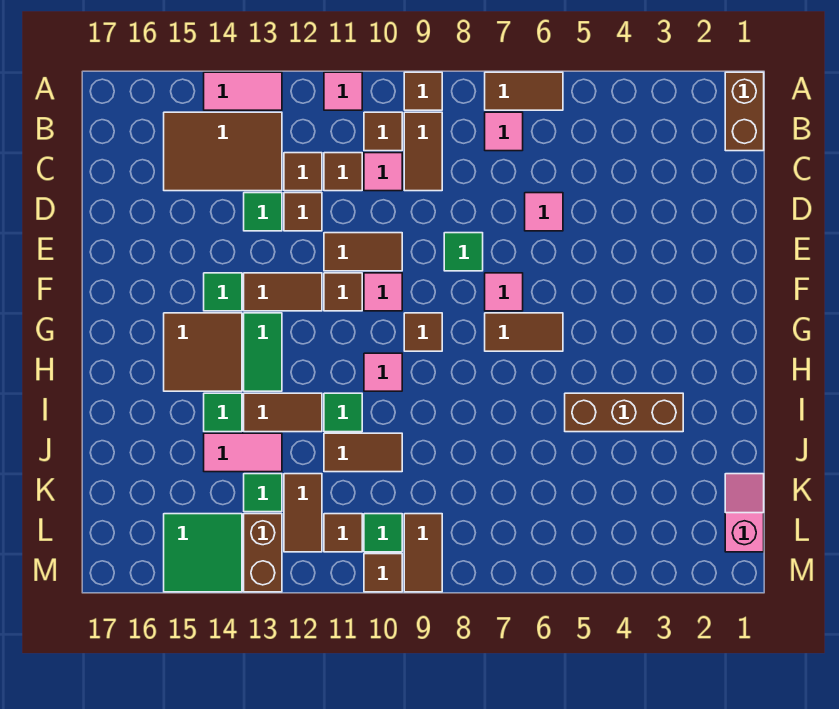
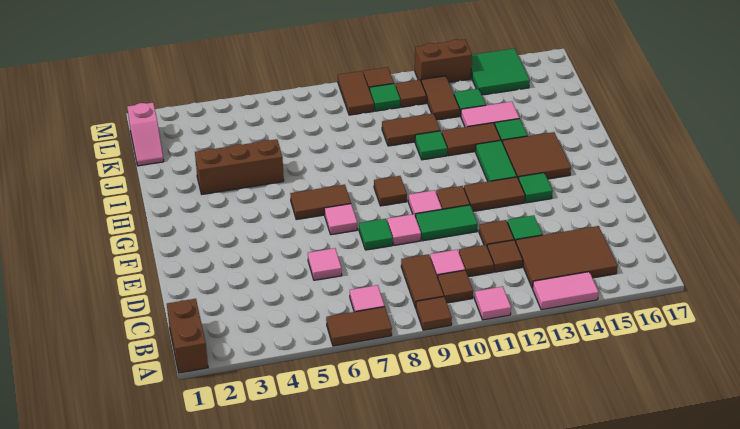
brown 1x2 tile [324,233,402,271] -> green 1x2 tile [416,205,478,241]
pink 1x1 tile [364,353,402,391] -> pink 1x1 tile moved to [387,214,421,245]
brown 1x2 brick [244,514,282,592] -> brown 1x2 brick turned to [415,39,472,82]

